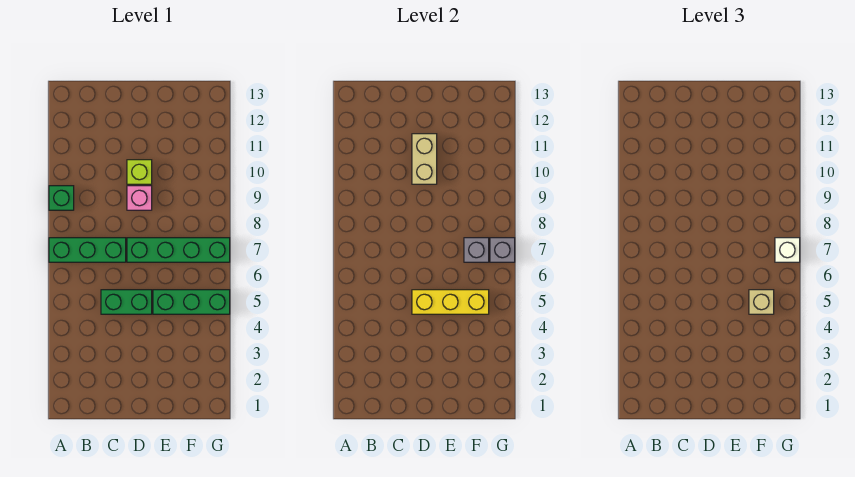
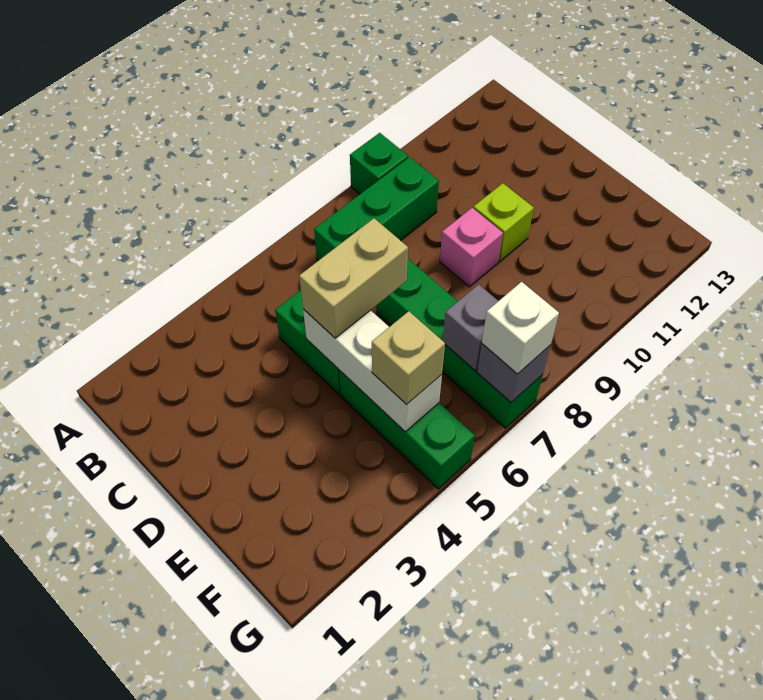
green 1x3 brick [49,238,126,262] -> green 1x3 brick turned to [314,157,439,261]
yellow 1x3 brick [412,290,489,314] -> white 1x3 brick [303,309,442,432]
tan 1x2 brick [412,134,437,184] -> tan 1x2 brick moved to [299,218,408,338]

